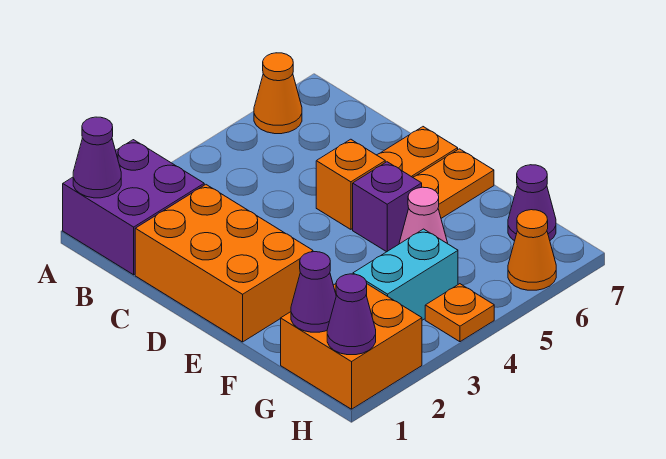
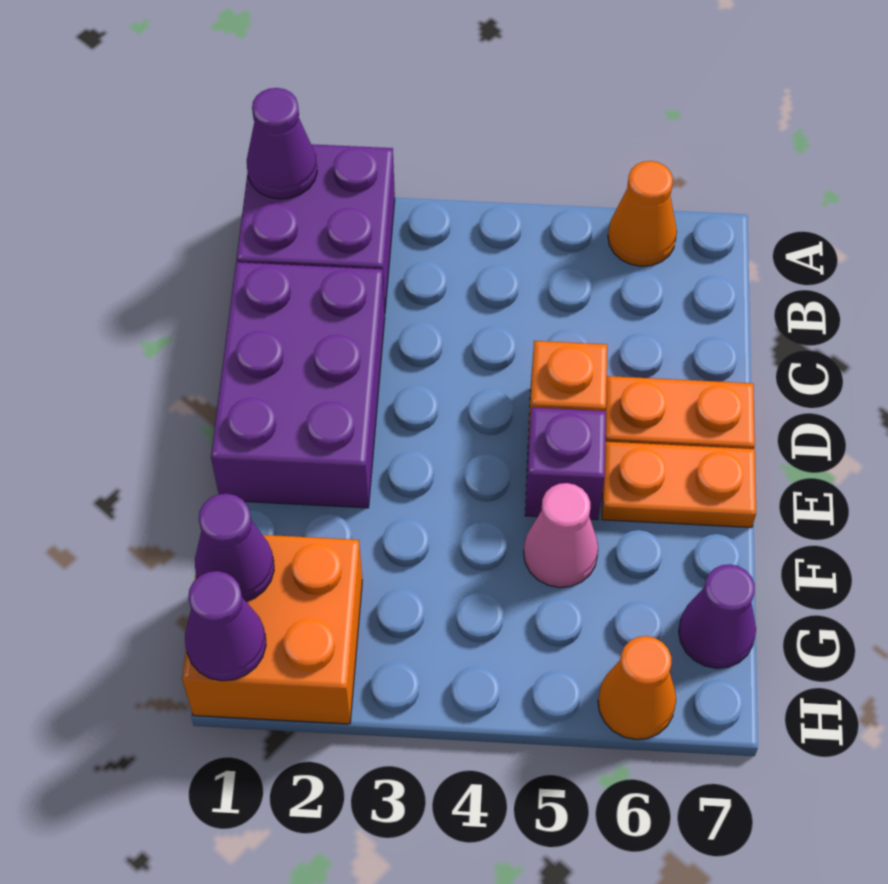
orange 2x3 brick [135,185,313,342] -> purple 2x3 brick [211,262,385,508]
cyan 1x2 brick [353,229,458,320] -> none
orange 1x1 plate [425,284,494,342] -> none

